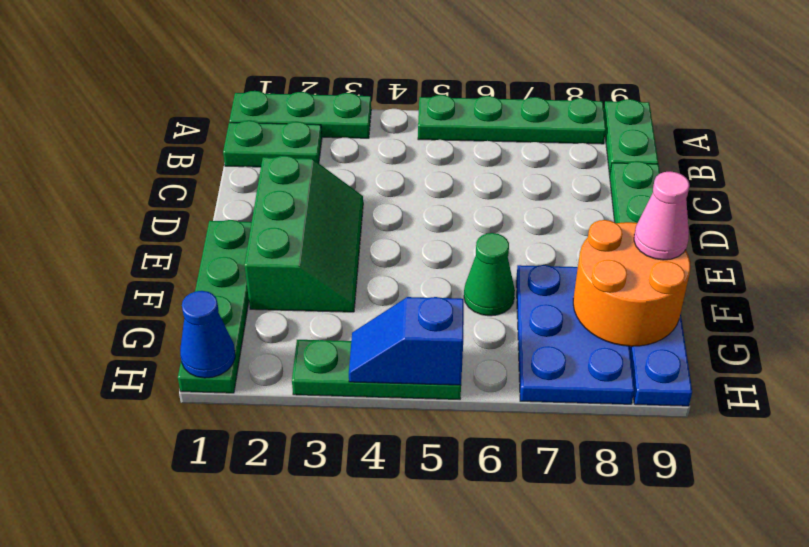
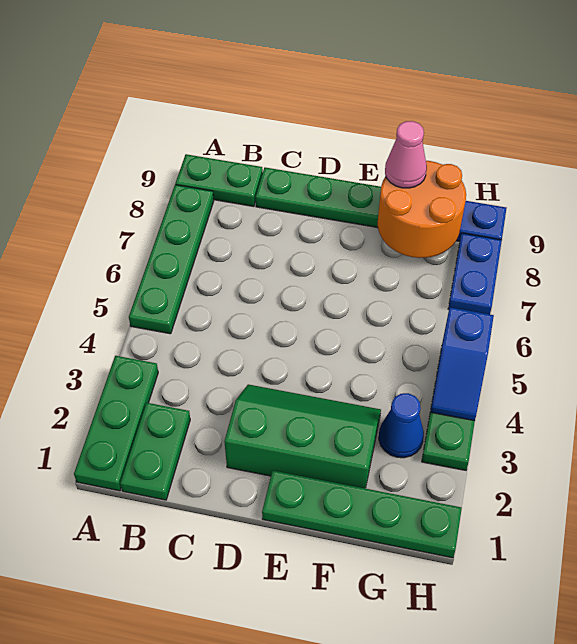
green 1x1 cone [464,233,515,316] -> none
blue 2x3 plate [516,265,634,404] -> blue 1x2 plate [448,233,502,314]
blue 1x1 cone [180,291,235,378] -> blue 1x1 cone moved to [379,393,424,458]

